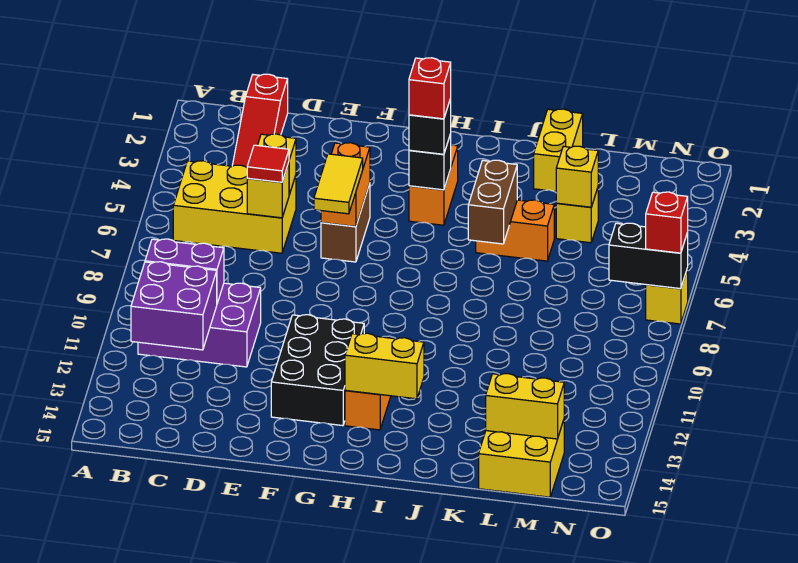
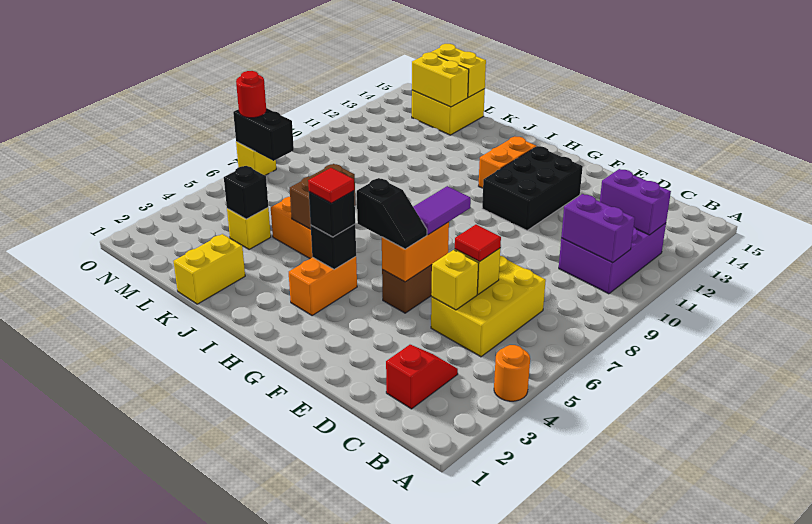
none -> orange 1x1 round brick [494,345,530,401]
yellow 2x3 brick [173,161,296,253] -> yellow 2x3 brick turned to [431,256,546,357]
purple 2x3 brick [138,283,261,367] -> purple 2x3 brick turned to [559,223,666,294]
purple 2x2 brick [131,262,217,350] -> purple 1x2 brick [600,169,671,235]
red 1x3 slope [232,74,288,167] -> red 1x2 slope [386,345,458,409]
none -> black 1x2 slope [357,178,427,249]
yellow 1x2 tile [314,154,363,214] -> purple 1x2 tile [413,186,471,235]
red 1x1 brick [409,58,451,119] -> red 1x1 tile [308,168,354,203]
yellow 1x2 brick [345,333,424,399] -> yellow 1x2 brick moved to [432,44,486,97]
yellow 1x1 brick [556,146,598,207] -> black 1x1 brick [224,166,268,219]
red 1x1 brick [646,192,688,253] -> red 1x1 round brick [236,71,266,118]

